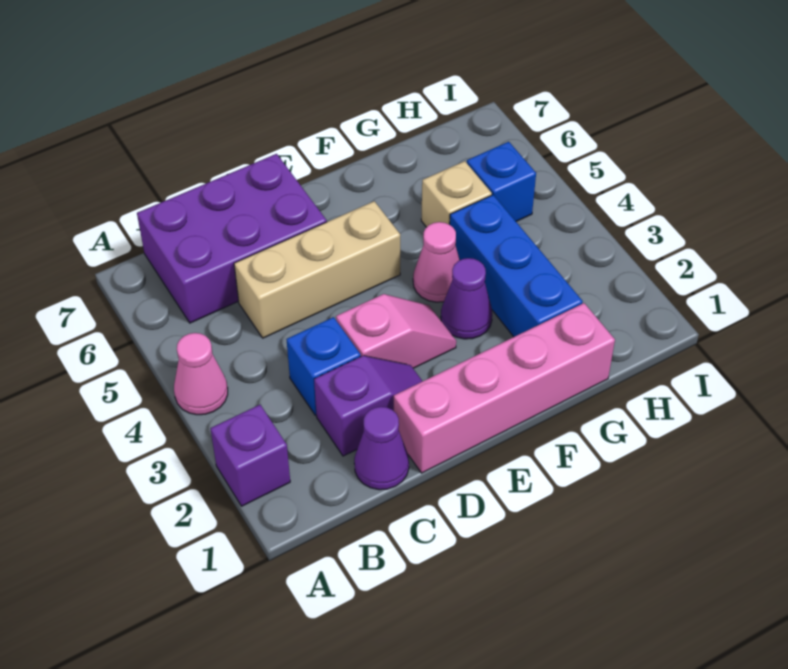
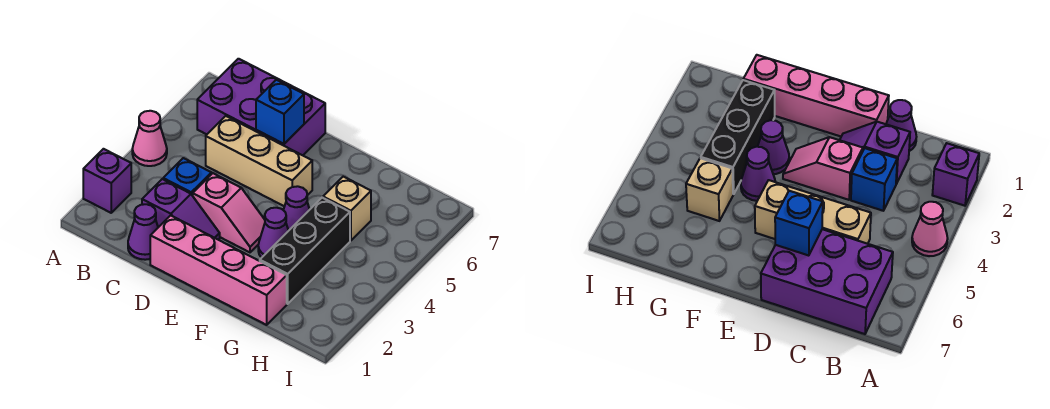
pink 1x1 cone [413,222,460,302] -> purple 1x1 cone [284,186,310,231]
blue 1x3 brick [450,195,583,337] -> black 1x3 brick [260,198,350,304]
blue 1x1 brick [467,142,536,221] -> blue 1x1 brick moved to [256,80,304,144]

